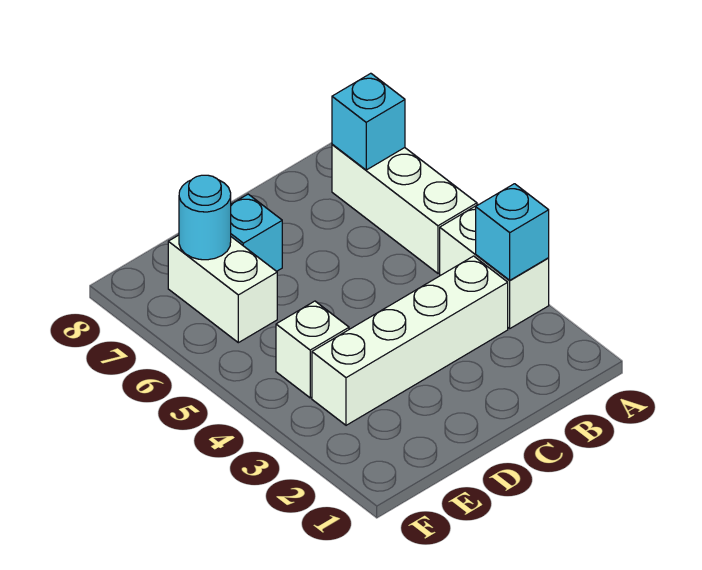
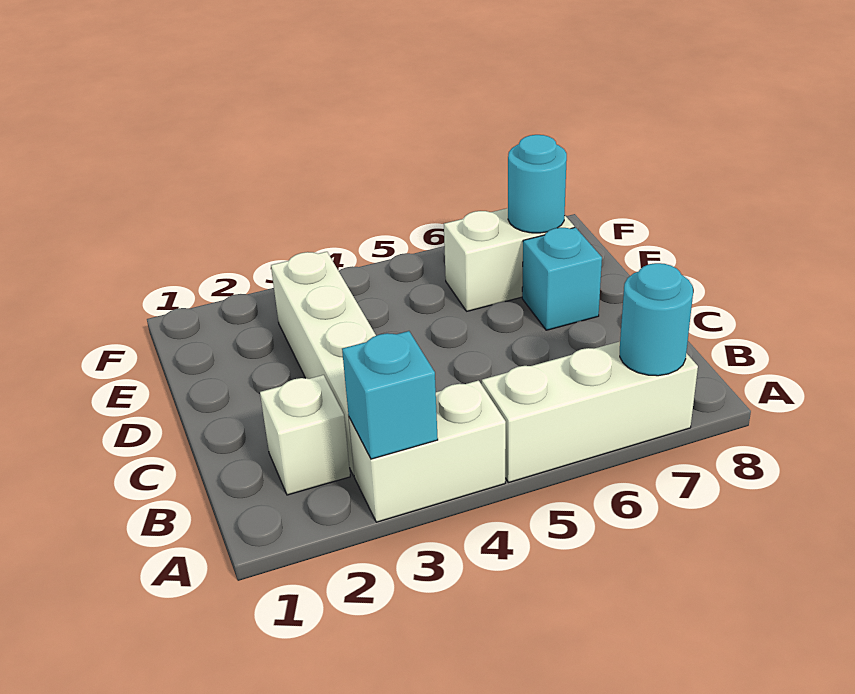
cyan 1x1 brick [332,73,405,170] -> cyan 1x1 round brick [620,263,693,376]
white 1x1 brick [276,301,349,398] -> white 1x1 brick moved to [260,375,350,495]

